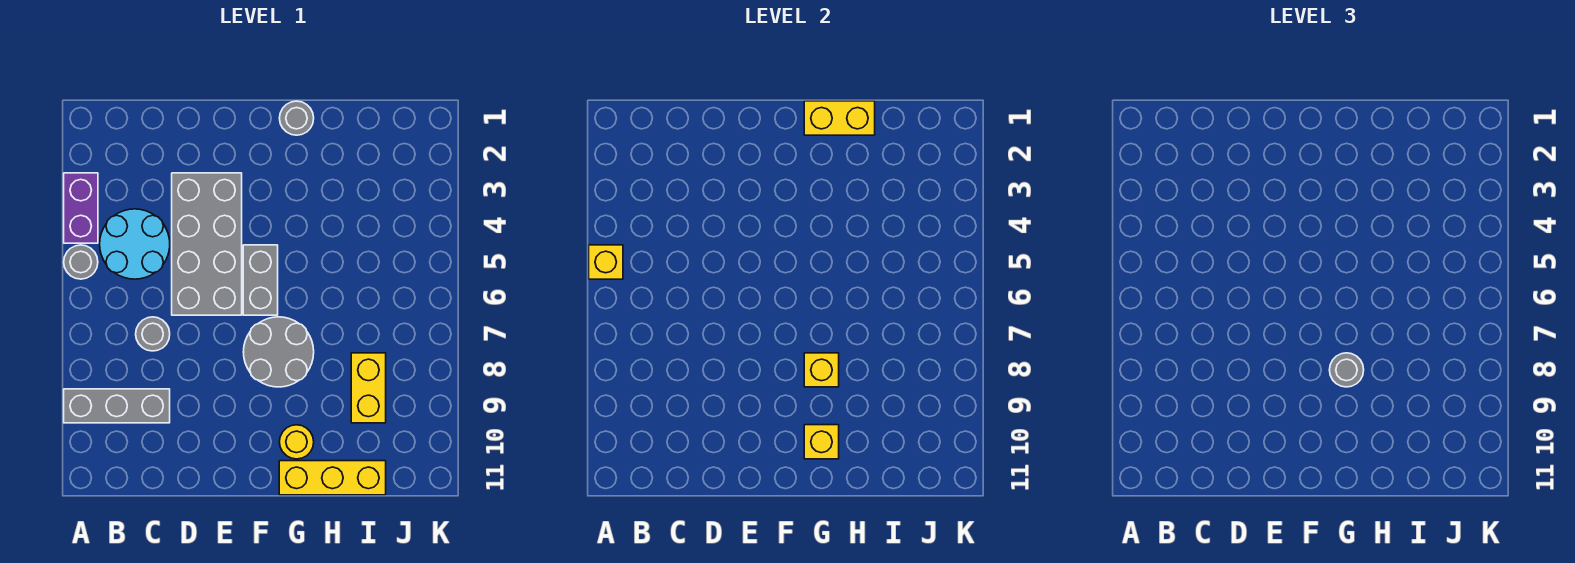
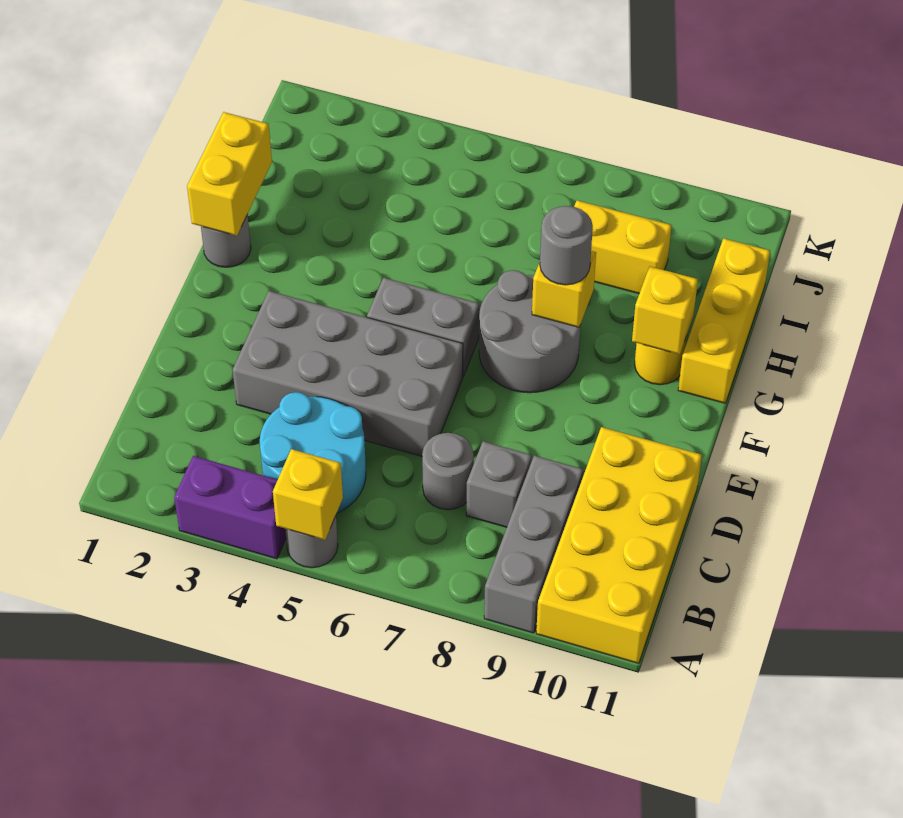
none -> yellow 2x4 brick [536,427,702,663]
none -> grey 1x1 brick [466,441,531,527]

